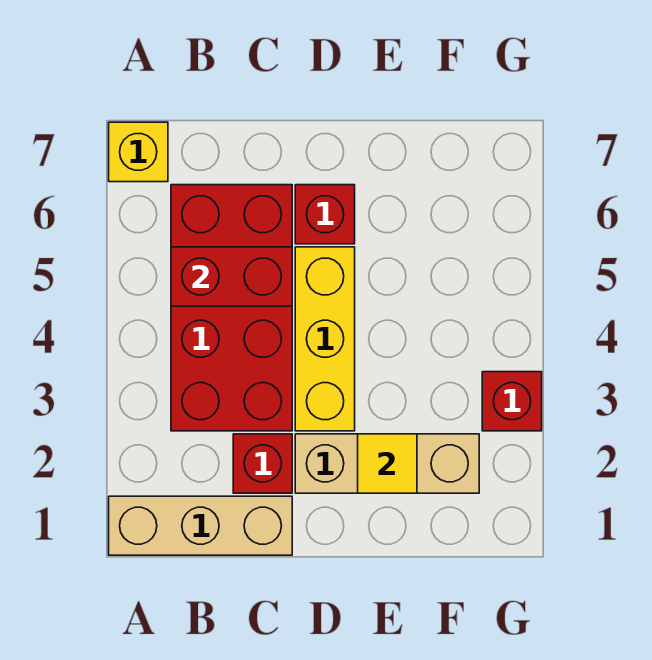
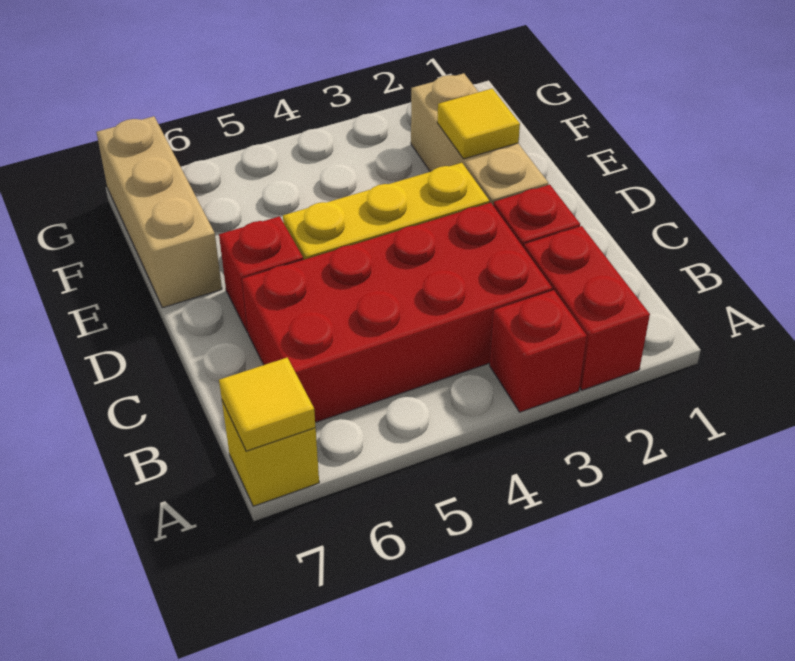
tan 1x3 brick [109,496,292,555] -> tan 1x3 brick moved to [97,116,222,308]
none -> yellow 1x1 tile [219,358,316,451]
red 1x2 brick [171,247,292,306] -> red 1x2 brick moved to [524,226,650,390]
red 1x1 brick [482,372,542,431] -> red 1x1 brick moved to [490,290,587,412]

